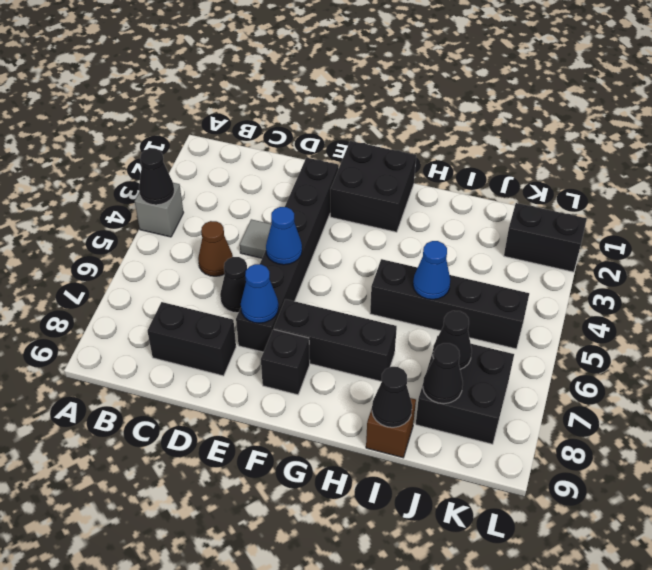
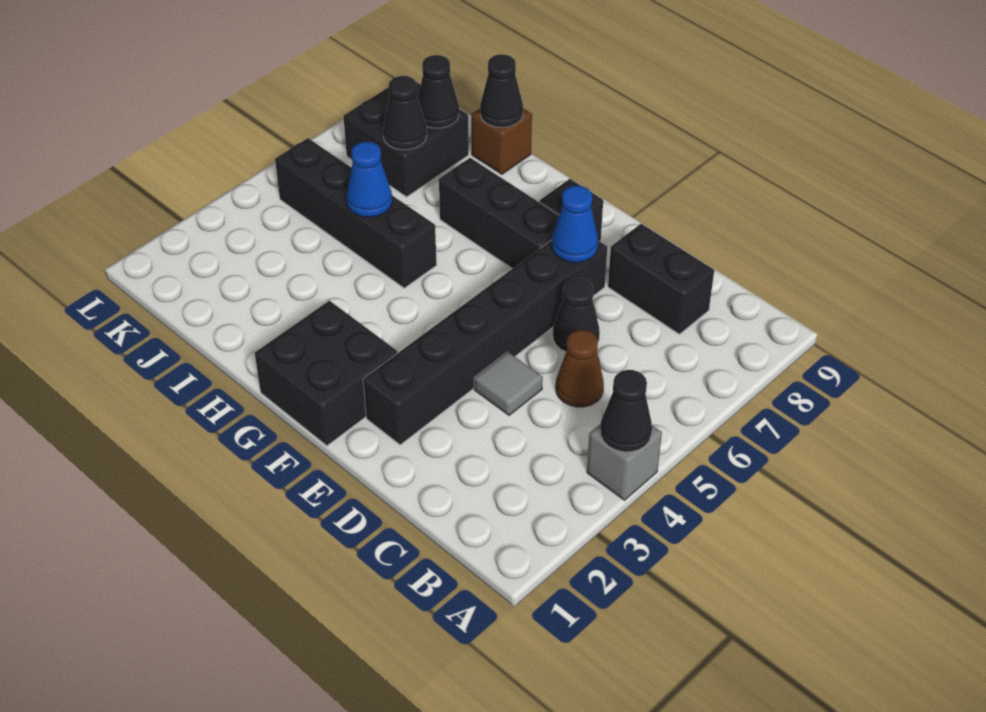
blue 1x1 cone [266,207,302,265] -> none
black 1x2 brick [504,203,587,272] -> none

